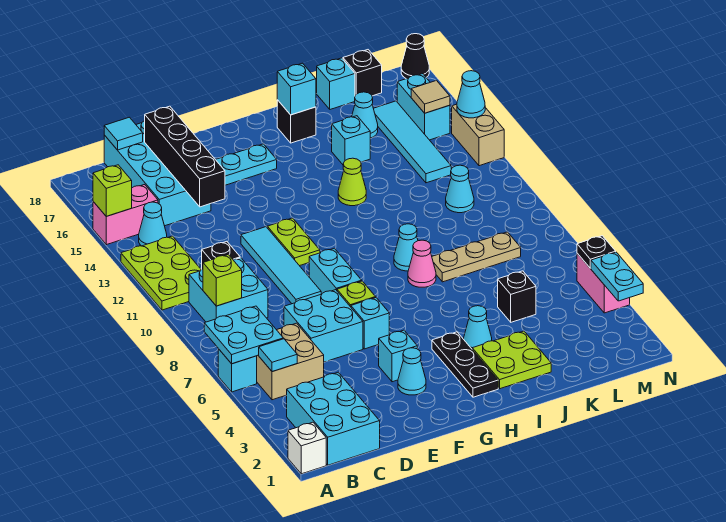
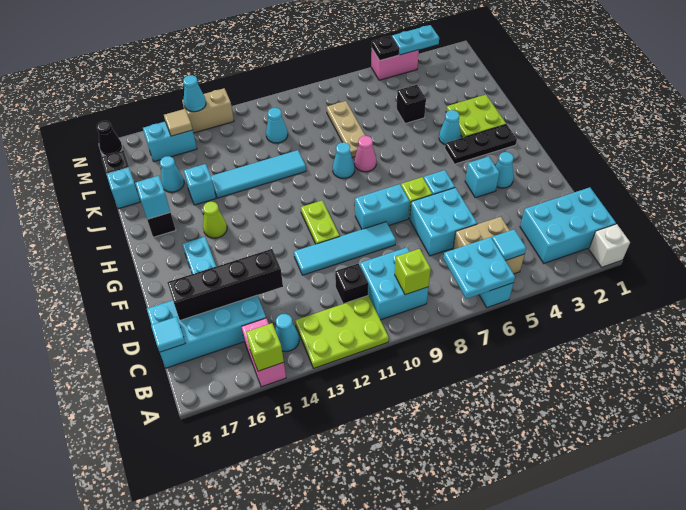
lime 1x2 plate [267,218,320,266] -> lime 1x2 plate turned to [301,201,340,244]
lime 1x1 cone [338,158,366,206] -> lime 1x1 cone moved to [203,202,227,238]
cyan 1x4 tile [374,101,451,183] -> cyan 1x4 tile moved to [211,150,306,198]

